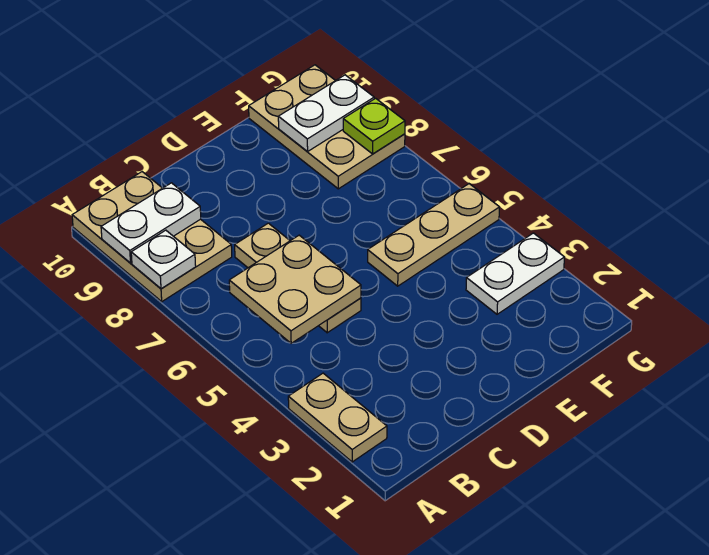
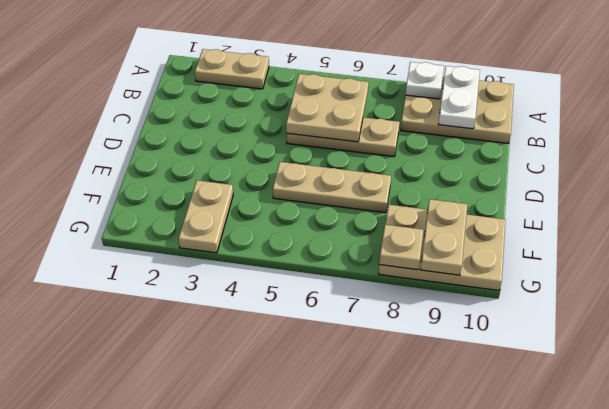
tan 1x3 plate [368,184,500,286] -> tan 1x3 plate turned to [273,162,391,213]
white 1x2 plate [466,233,565,314] -> tan 1x2 plate [179,180,233,253]
white 1x2 plate [278,75,374,151] -> tan 1x2 plate [421,199,467,275]
lime 1x1 plate [343,98,405,154] -> tan 1x1 plate [379,225,423,270]

